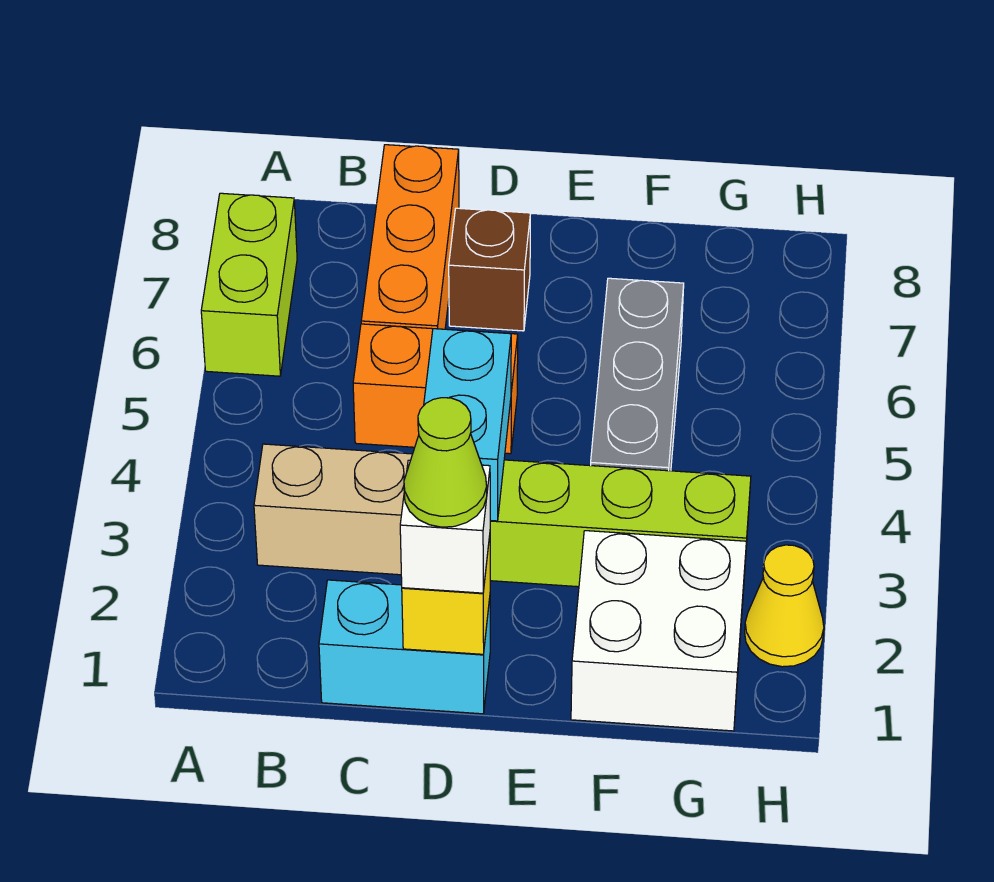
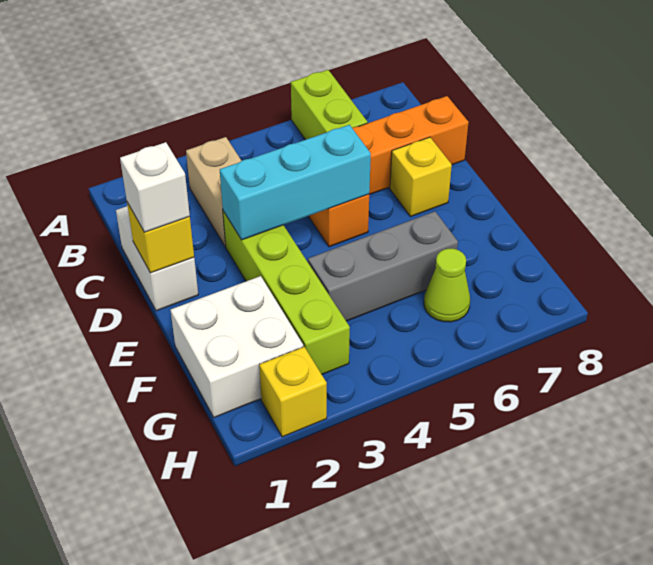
lime 1x2 brick [201,193,297,376] -> lime 1x2 brick turned to [291,70,368,140]
cyan 1x2 brick [319,580,490,714] -> white 1x2 brick [116,206,198,311]
lime 1x1 cone [404,398,487,527] -> lime 1x1 cone moved to [424,249,470,322]
cyan 1x2 brick [424,329,511,521] -> cyan 1x3 brick [220,125,371,240]
brown 1x1 brick [449,208,531,331] -> yellow 1x1 brick [390,137,452,217]
yellow 1x1 cone [745,545,824,667] -> yellow 1x1 brick [259,347,327,437]

